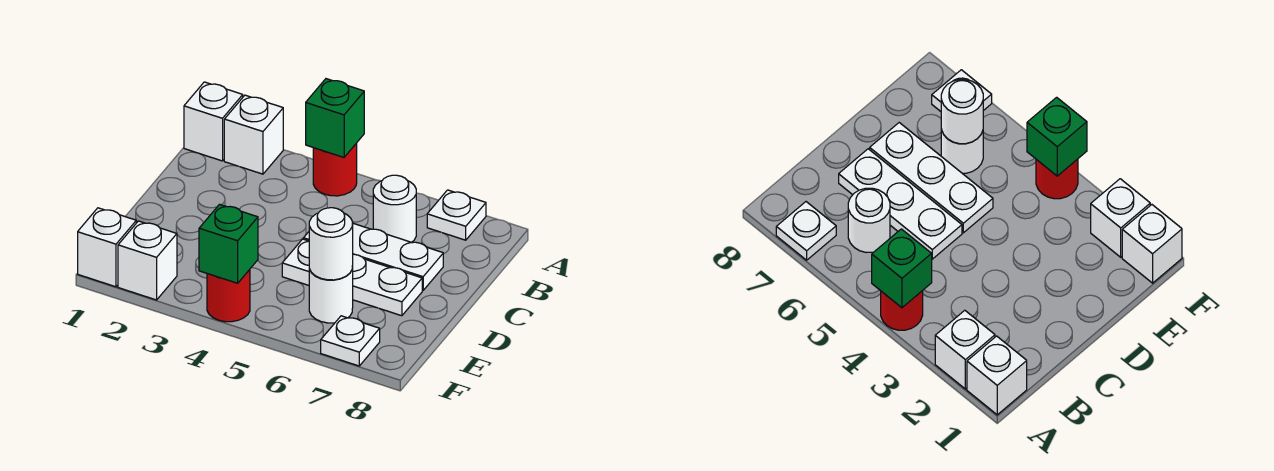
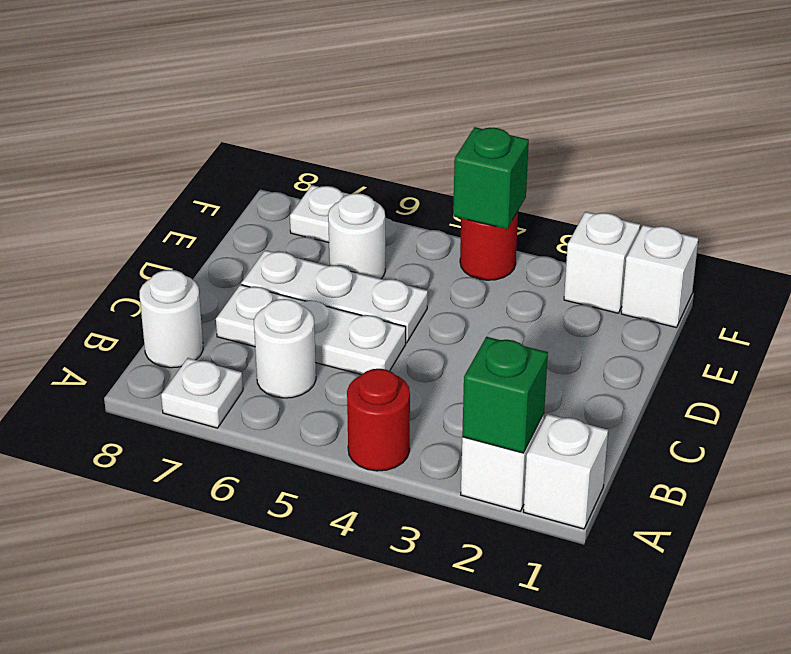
green 1x1 brick [306,79,364,157] -> green 1x1 brick moved to [462,337,548,453]
white 1x1 round brick [309,208,353,280] -> white 1x1 round brick moved to [140,270,203,368]

